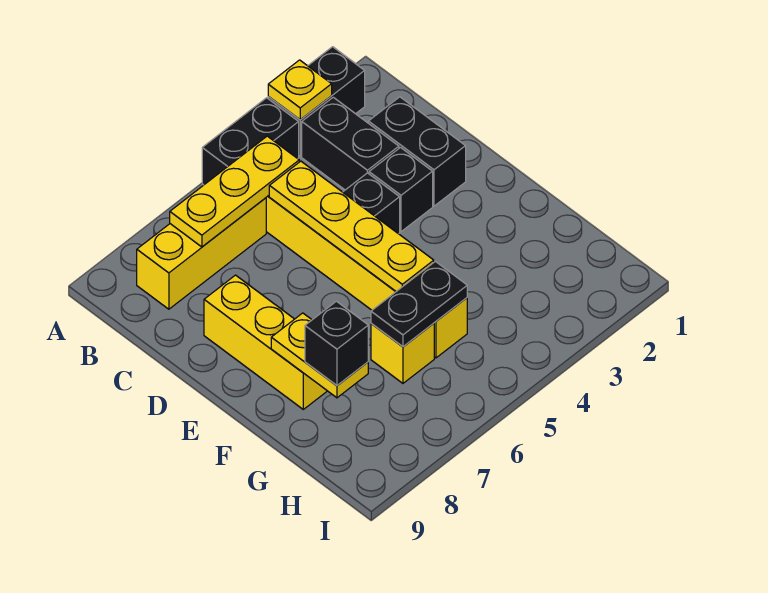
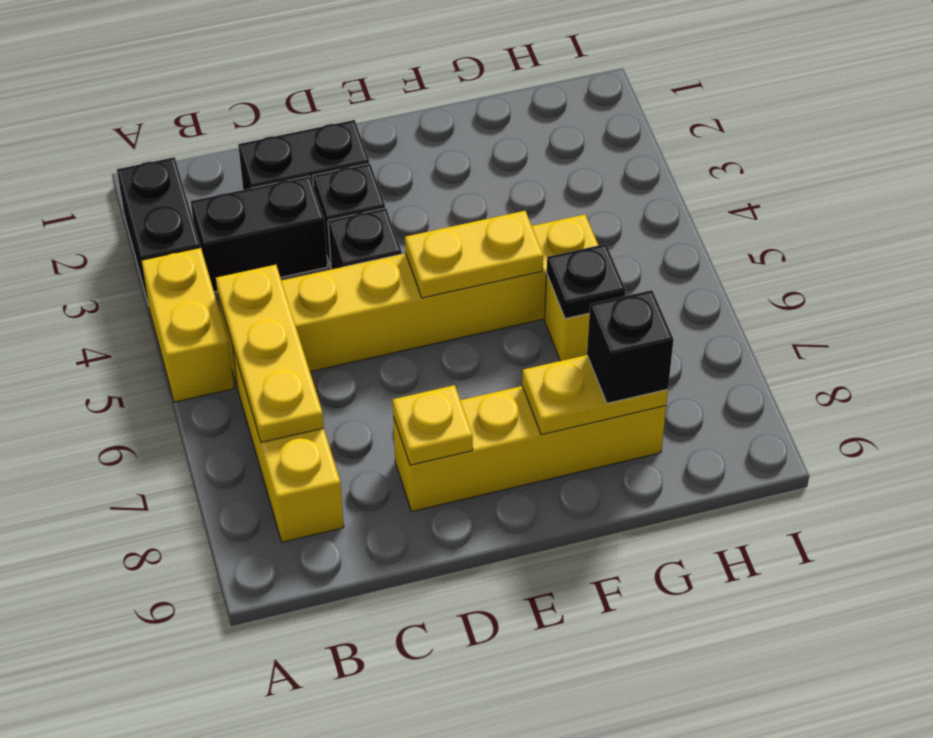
yellow 1x1 plate [268,60,332,120] -> yellow 1x1 plate moved to [393,385,473,465]
black 1x2 brick [202,98,299,185] -> yellow 1x2 brick [141,248,234,402]
yellow 1x4 plate [269,161,434,291] -> yellow 1x2 plate [405,211,543,298]
yellow 1x3 brick [204,275,327,409] -> yellow 1x4 brick [393,386,666,512]
black 1x2 plate [371,261,467,347] -> black 1x1 plate [547,244,625,319]

